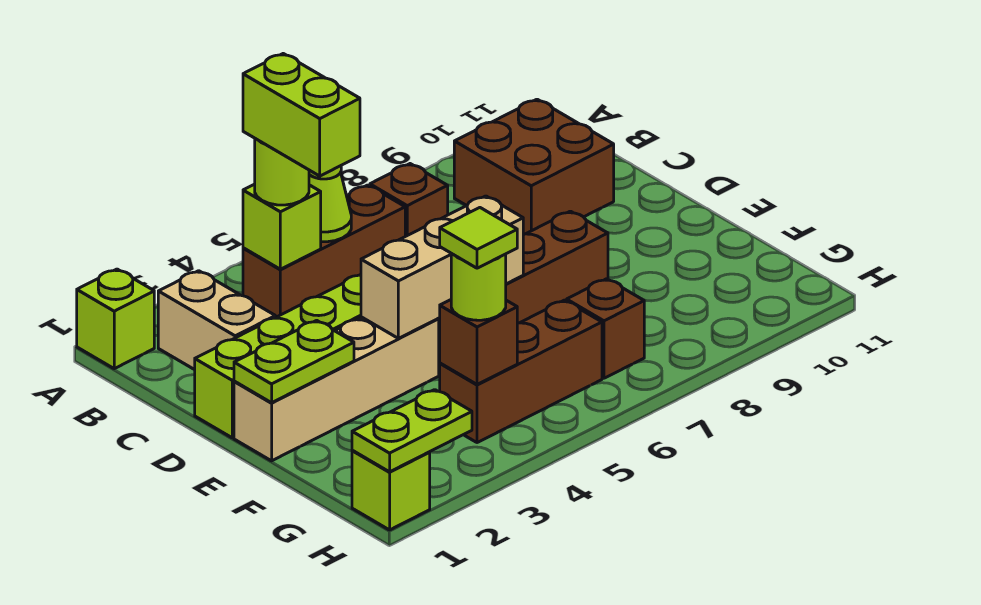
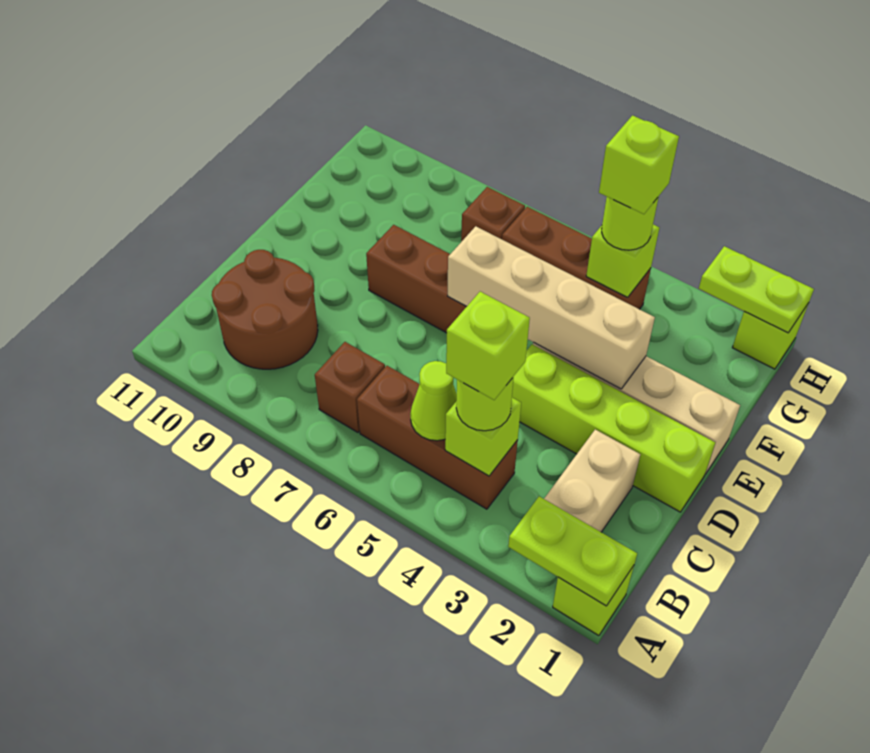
lime 1x2 brick [243,54,360,176] -> lime 1x1 brick [446,292,530,400]
brown 2x2 brick [454,99,614,234] -> brown 2x2 round brick [212,250,318,369]
lime 1x2 plate [234,320,354,403] -> lime 1x2 plate moved to [508,496,637,606]
tan 1x3 brick [361,196,523,338] -> tan 1x4 brick [448,226,655,389]
brown 1x1 brick [440,300,517,385] -> lime 1x1 brick [586,224,659,297]
lime 1x1 tile [440,208,517,268] -> lime 1x1 brick [599,115,679,214]

